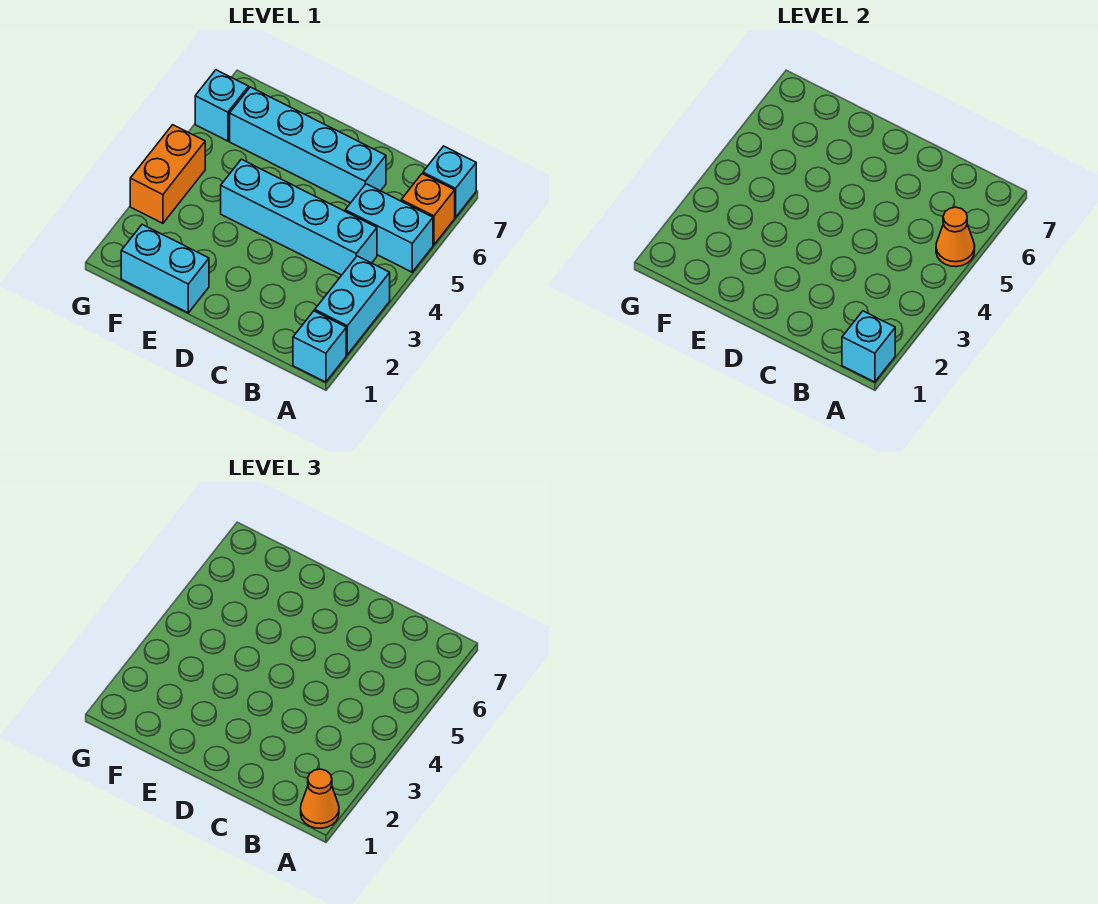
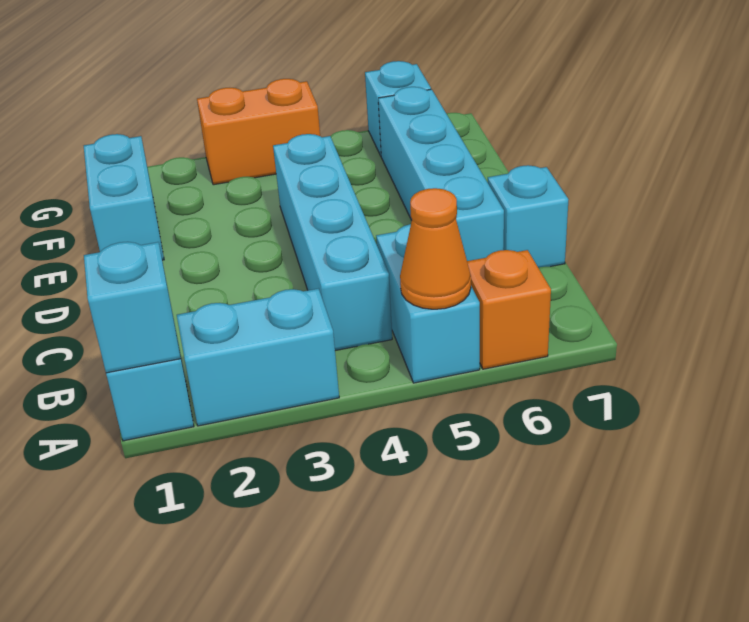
orange 1x1 cone [301,769,339,828] -> none
cyan 1x1 brick [423,146,476,217] -> cyan 1x1 brick moved to [488,165,569,268]

